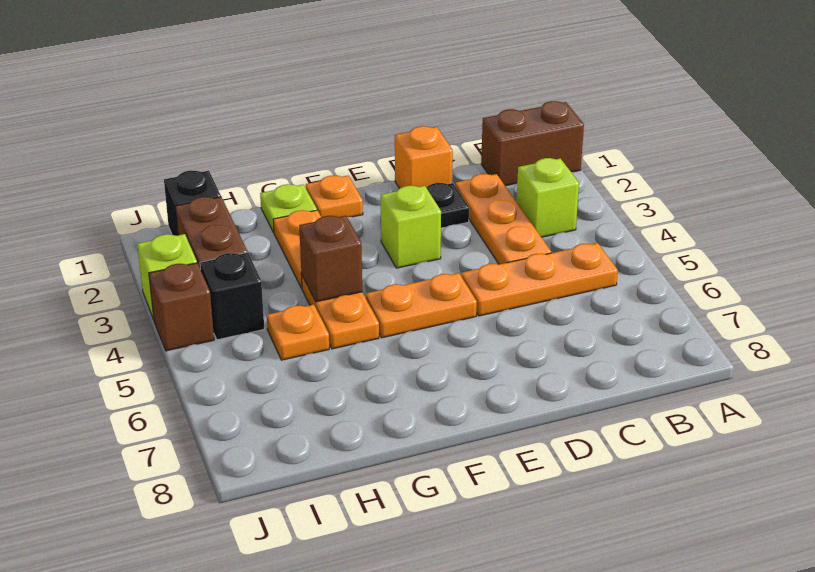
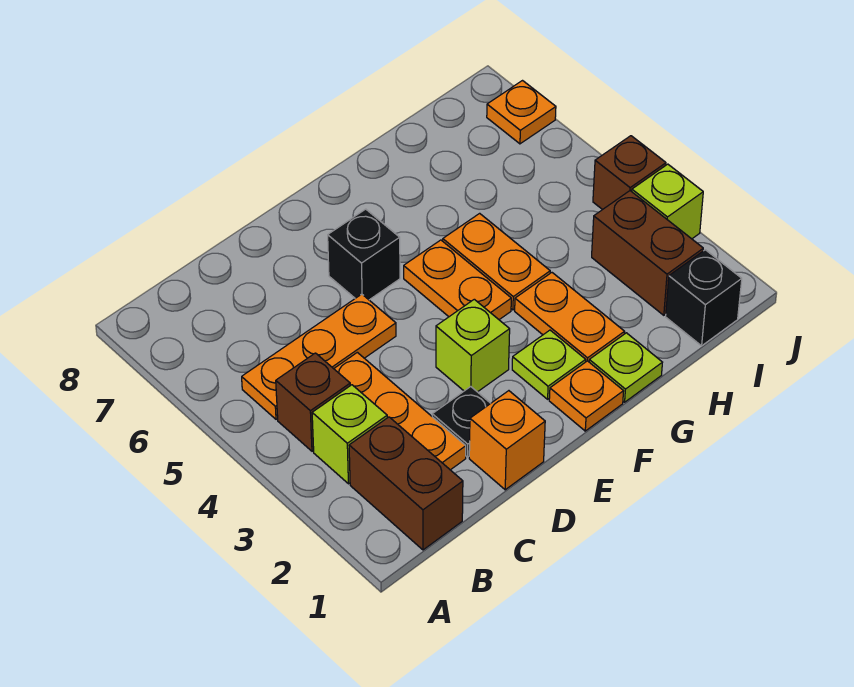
brown 1x2 brick [481,101,584,186] -> brown 1x2 brick turned to [349,417,463,550]
orange 1x2 plate [366,273,477,338] -> orange 1x2 plate turned to [404,240,511,320]
none -> lime 1x1 plate [512,330,586,399]
brown 1x1 brick [299,216,362,302] -> brown 1x1 brick moved to [276,353,350,451]
orange 1x1 plate [267,305,329,360] -> orange 1x1 plate moved to [487,81,556,144]
black 1x1 brick [200,252,264,340] -> black 1x1 brick moved to [328,209,400,300]

